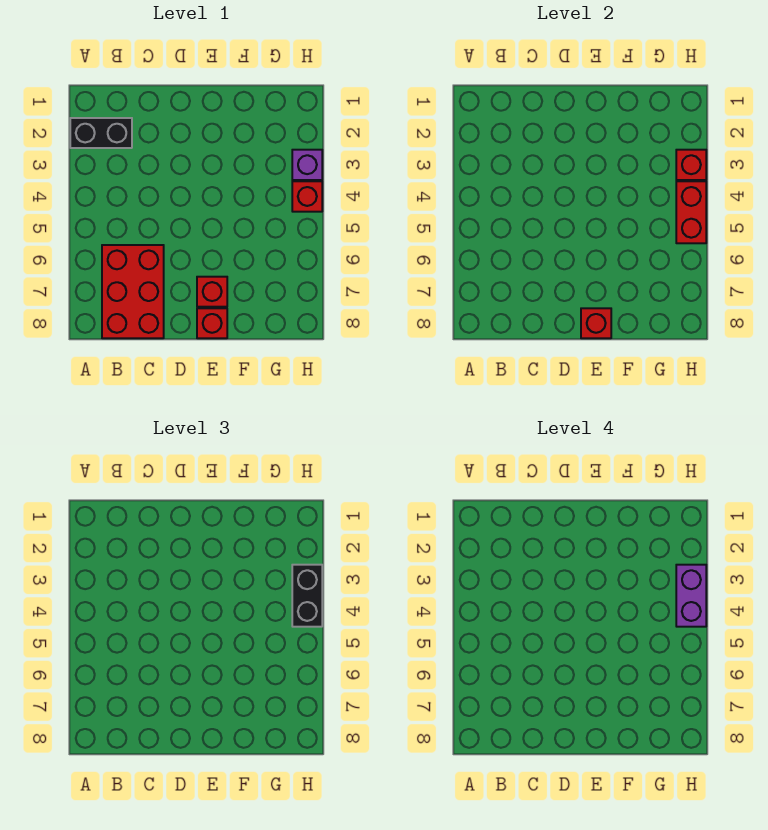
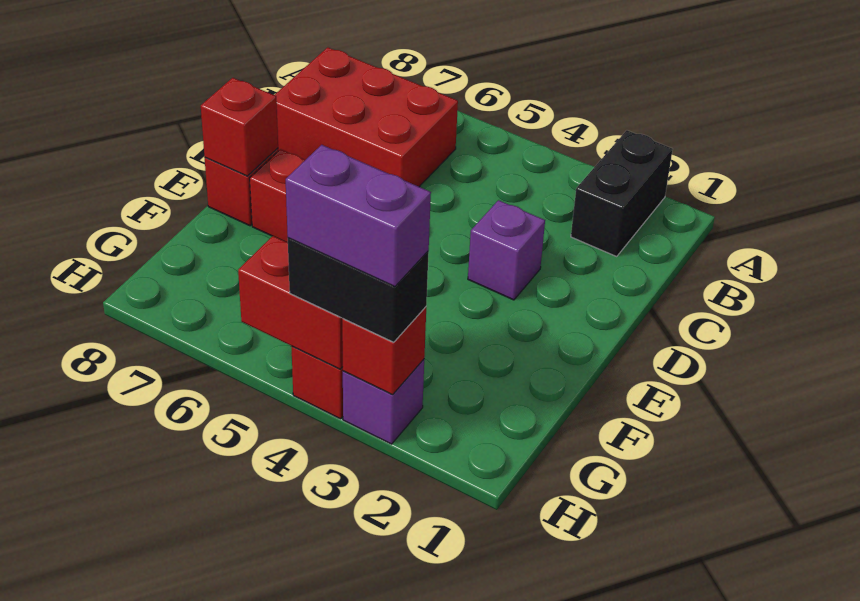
none -> purple 1x1 brick [468,200,545,300]

